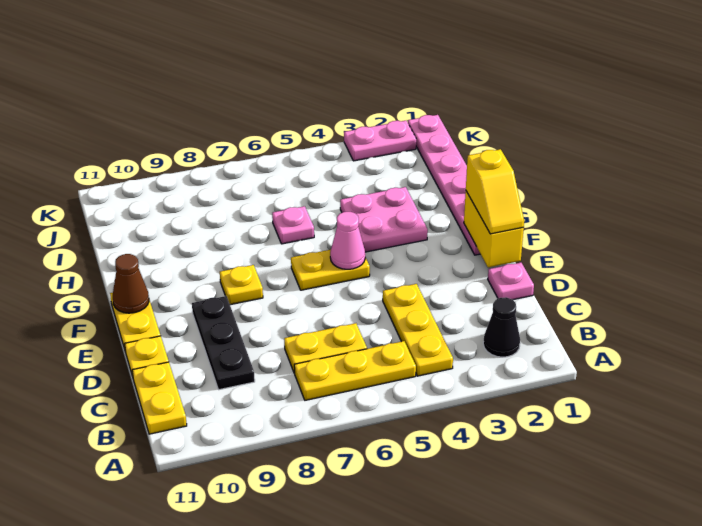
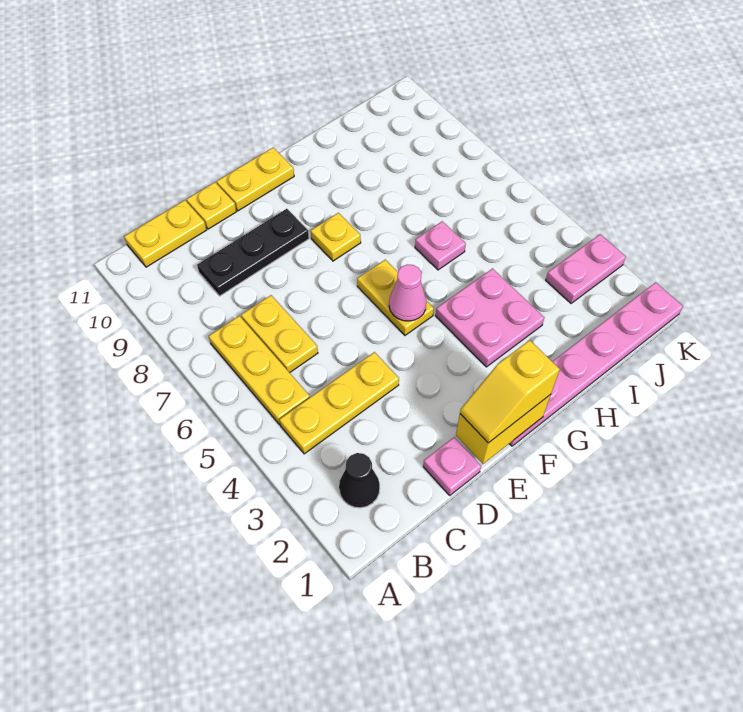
brown 1x1 cone [113,254,149,313] -> none
pink 1x2 plate [344,121,416,161] -> pink 1x2 plate turned to [546,234,626,303]

